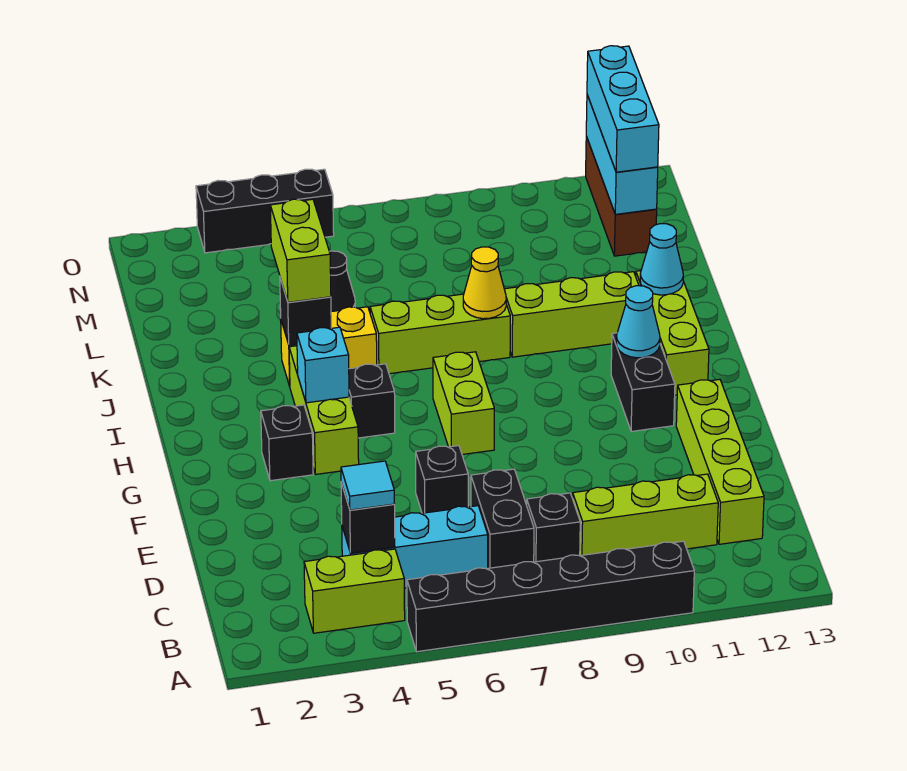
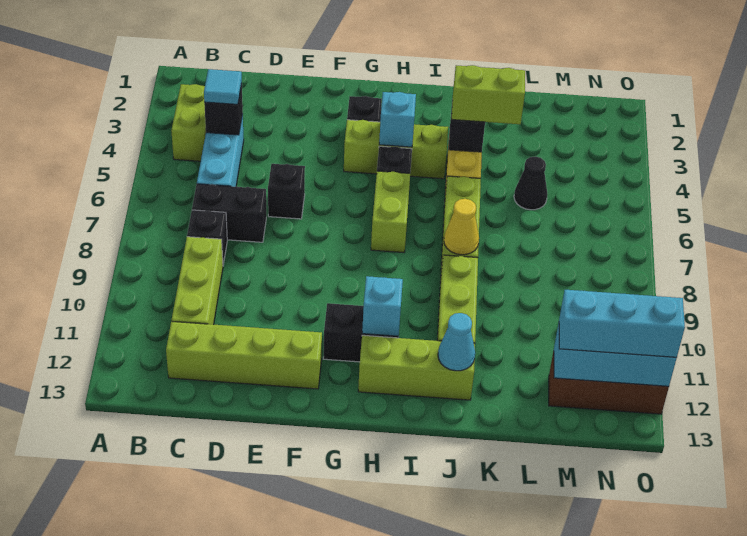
black 1x6 brick [407,541,694,652] -> none
lime 1x2 brick [433,352,494,455] -> lime 1x2 brick turned to [371,171,410,253]
cyan 1x1 cone [616,286,660,358] -> cyan 1x1 brick [362,276,403,336]
black 1x3 brick [196,169,334,253] -> none

